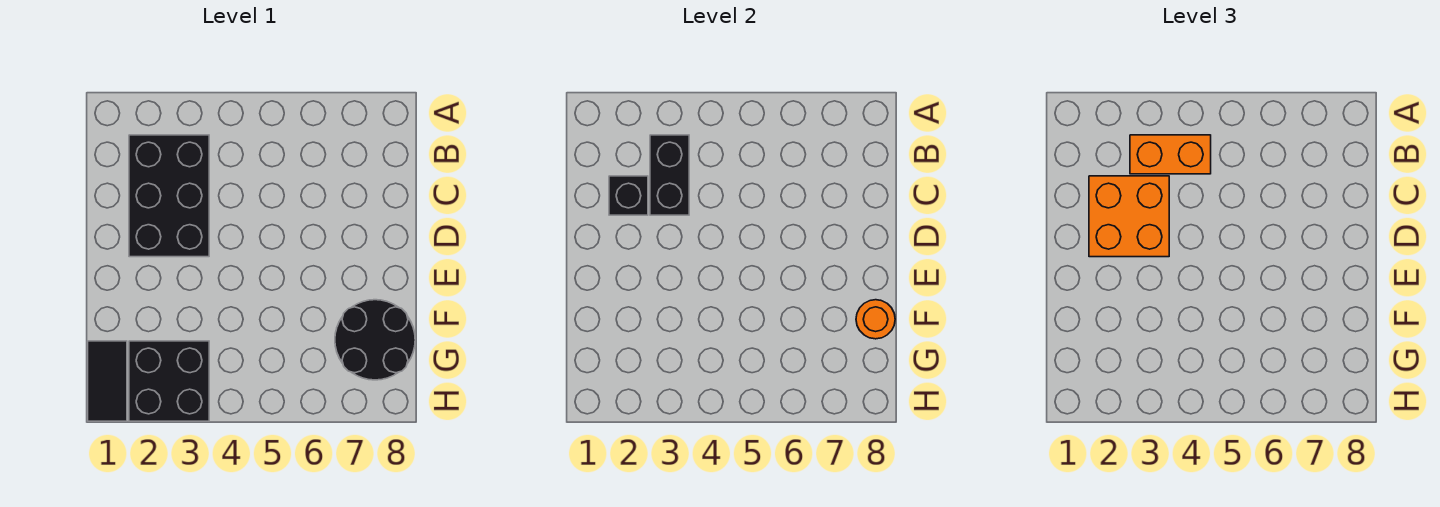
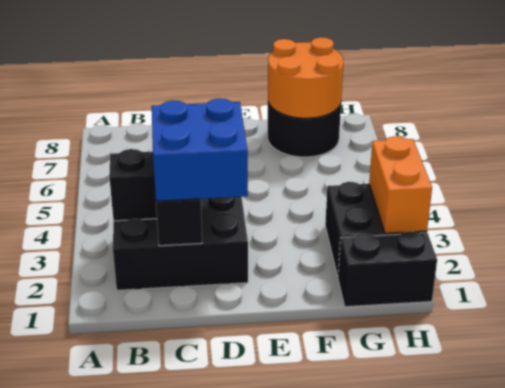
orange 1x2 brick [1130,135,1211,174] -> orange 1x2 brick moved to [369,136,432,233]
orange 2x2 brick [1089,176,1169,257] -> blue 2x2 brick [152,99,248,201]
orange 1x1 round brick [856,300,895,339] -> orange 2x2 round brick [268,37,343,118]
black 1x2 tile [88,341,127,421] -> black 1x2 brick [338,231,437,307]

